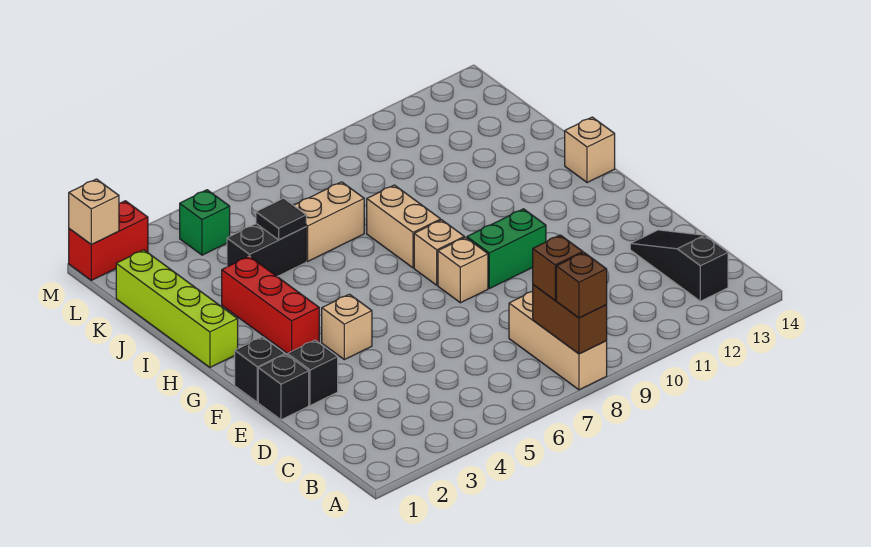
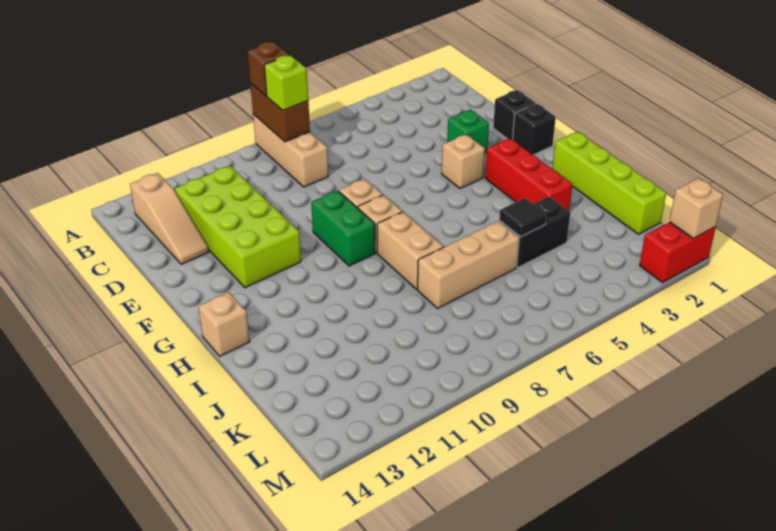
brown 1x1 brick [533,235,583,300] -> lime 1x1 brick [264,55,308,110]
black 1x3 slope [630,230,728,301] -> tan 1x3 slope [130,173,209,264]
none -> lime 2x4 brick [175,166,301,288]
black 1x1 brick [287,340,338,405] -> none
green 1x2 brick [467,209,546,289] -> green 1x2 brick turned to [311,190,375,266]
tan 1x2 brick [294,182,364,261] -> tan 1x3 brick [418,221,519,308]
green 1x1 brick [180,190,230,255] -> green 1x1 brick moved to [447,110,489,153]

